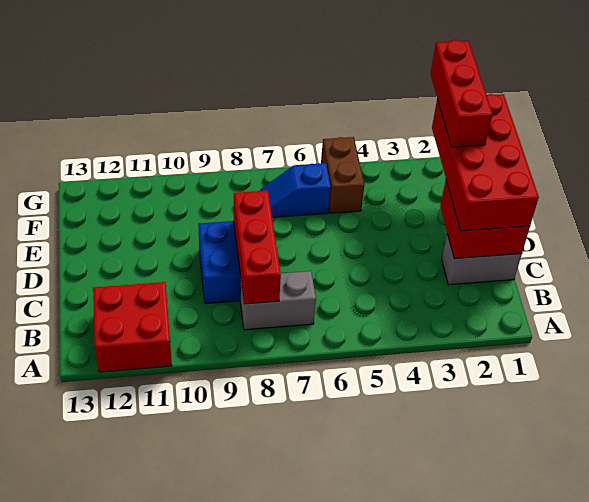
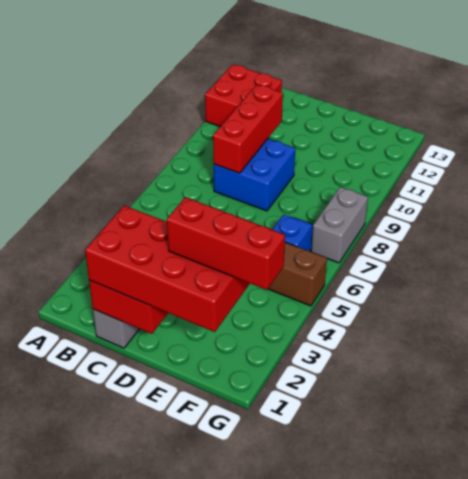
grey 1x2 brick [240,271,316,330] -> grey 1x2 brick moved to [311,187,368,263]
red 1x3 brick [234,191,281,304] -> red 1x3 brick turned to [213,84,283,173]

